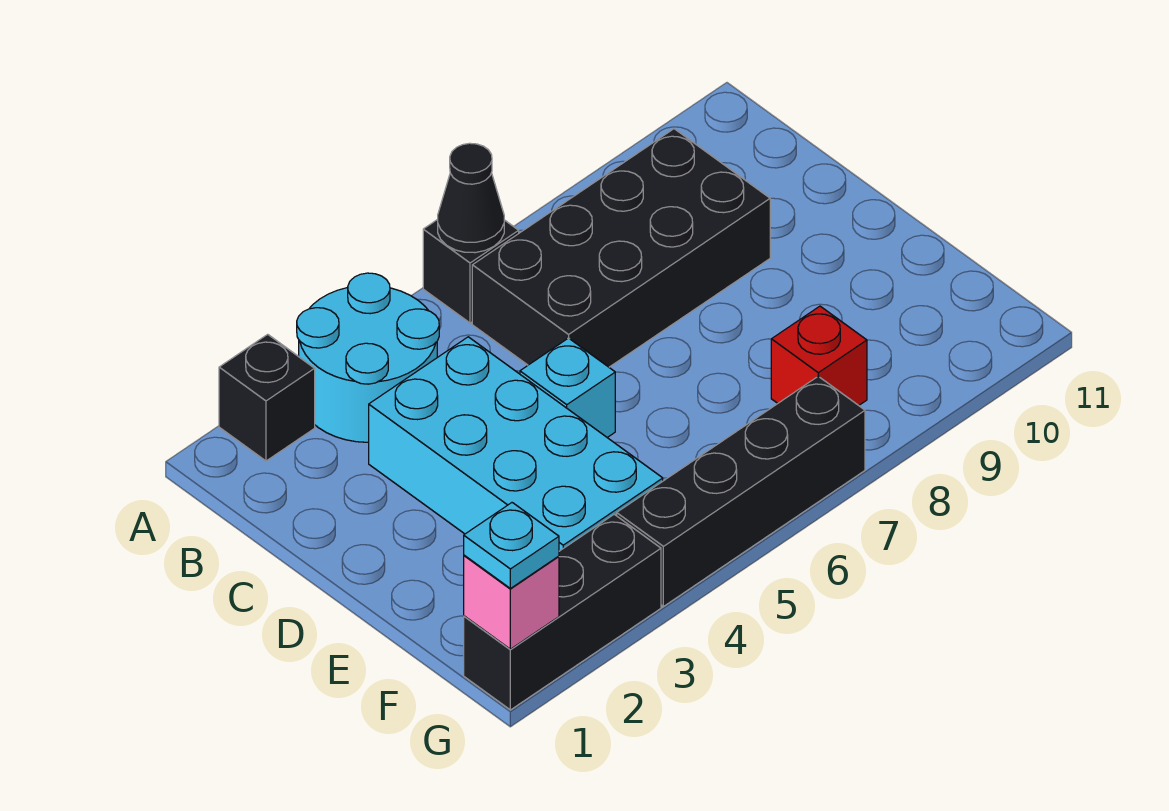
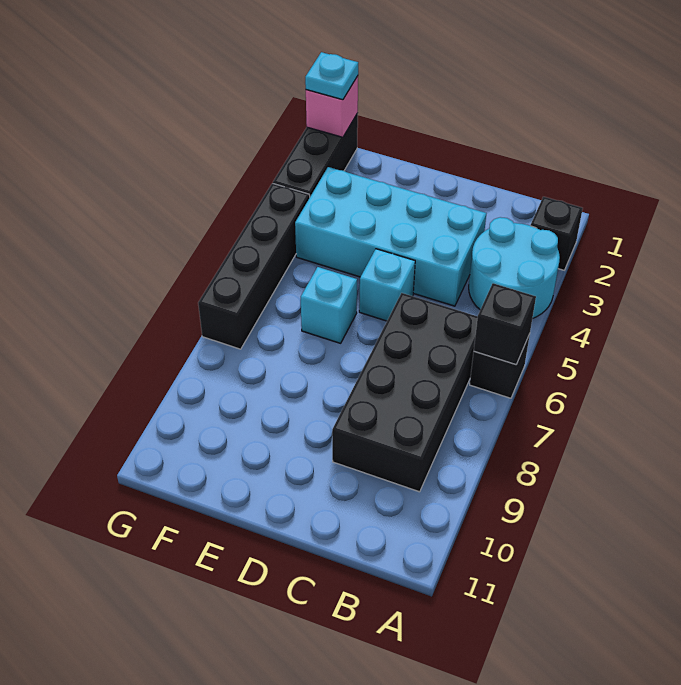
black 1x1 cone [438,143,504,253] -> black 1x1 brick [474,283,536,365]
none -> cyan 1x1 brick [301,267,357,343]
red 1x1 brick [771,306,867,405] -> none

